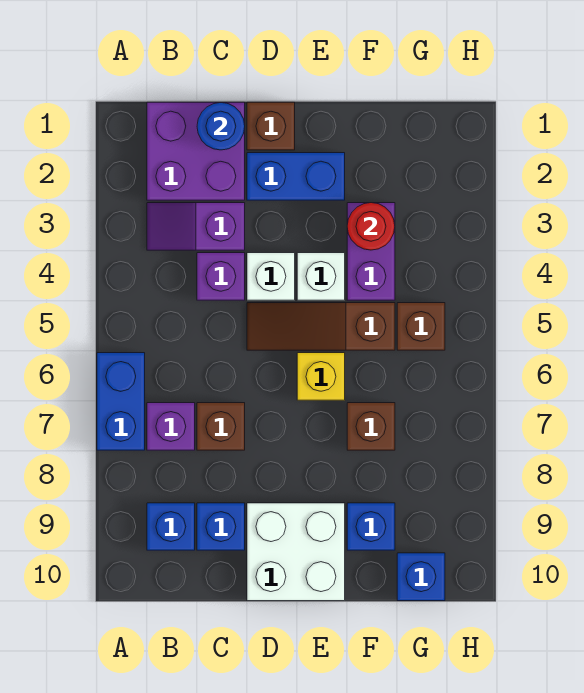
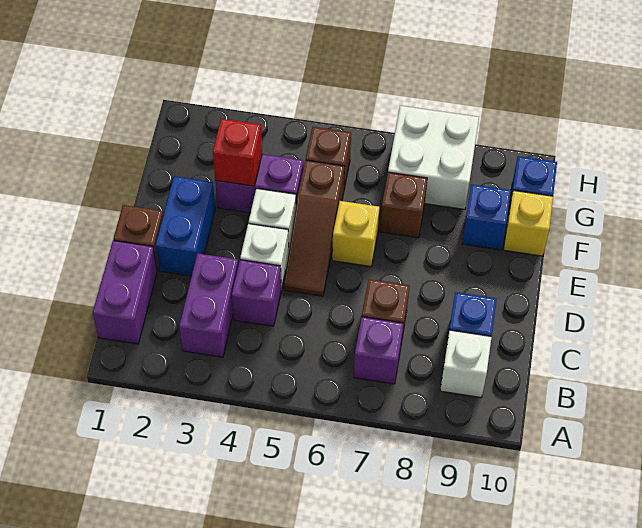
blue 1x2 brick [97,353,145,450] -> none
purple 2x2 brick [147,102,245,200] -> purple 1x2 brick [93,241,157,344]
purple 1x2 slope [147,203,245,250] -> purple 1x2 brick [179,253,238,357]
blue 1x1 brick [147,503,195,550] -> white 1x1 brick [440,330,491,398]
blue 1x1 round brick [197,103,245,150] -> none
white 2x2 brick [247,503,345,601] -> white 2x2 brick moved to [388,106,479,209]
red 1x1 round brick [347,203,395,250] -> red 1x1 brick [213,119,262,186]
none -> yellow 1x1 brick [504,190,553,256]

